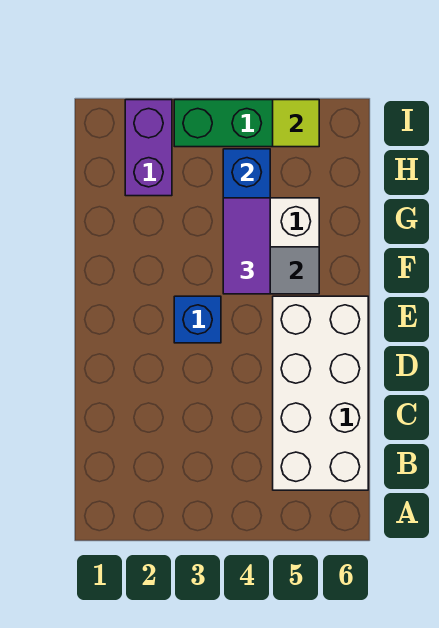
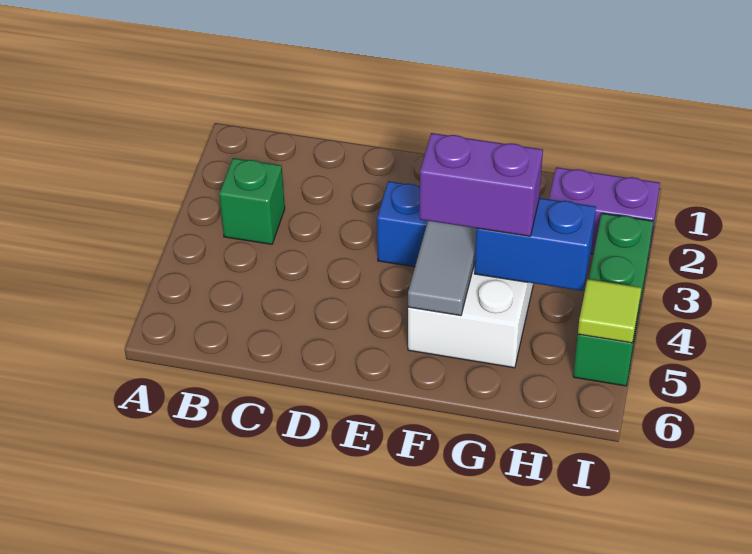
none -> green 1x1 brick [219,158,285,244]
white 2x4 brick [273,296,368,490] -> none
purple 1x2 tile [223,198,270,294] -> purple 1x2 brick [420,133,543,236]

